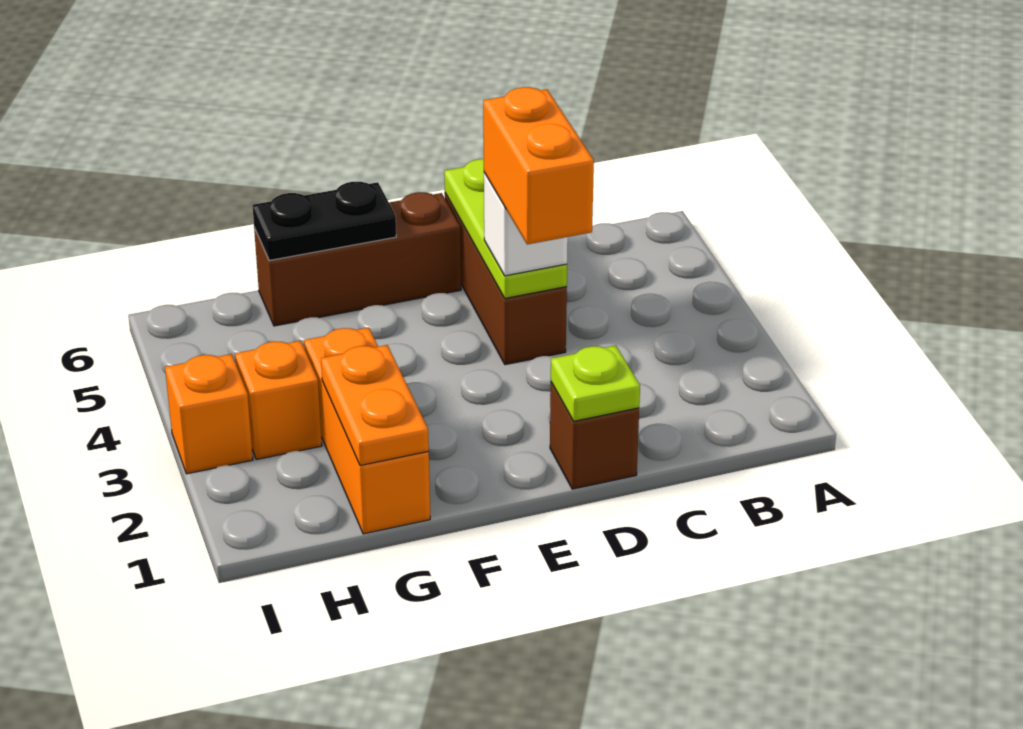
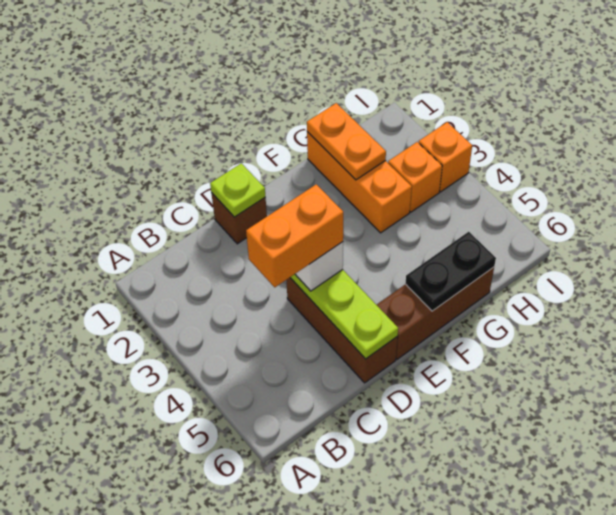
orange 1x2 brick [483,87,594,244] -> orange 1x2 brick turned to [246,184,343,287]

